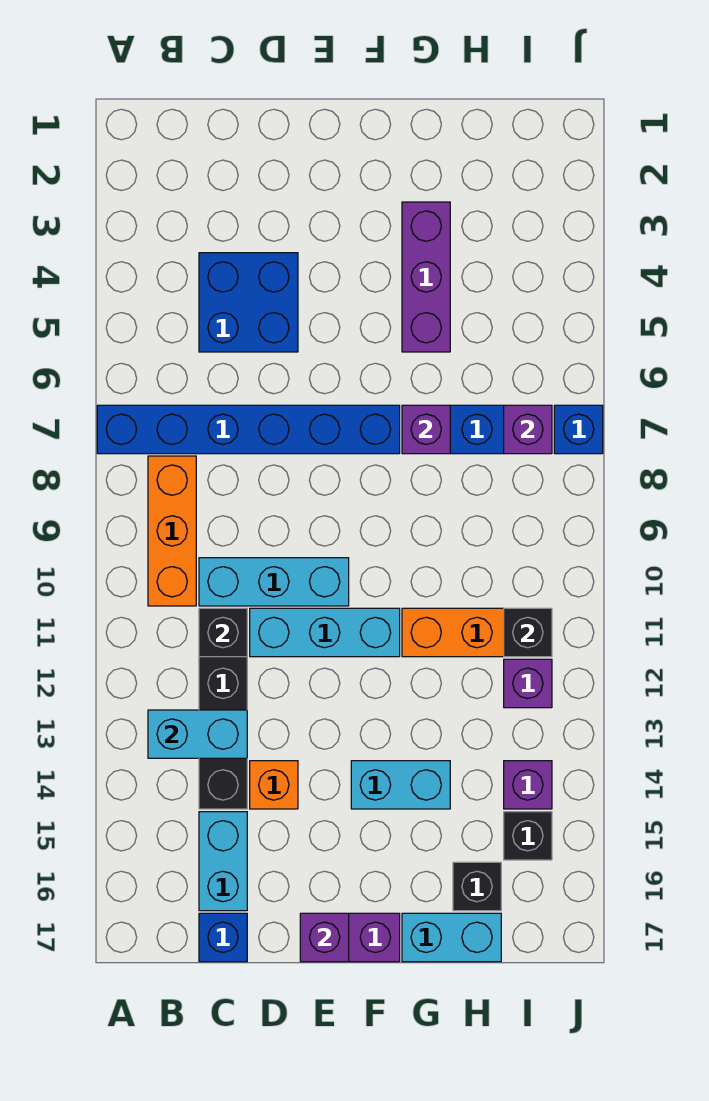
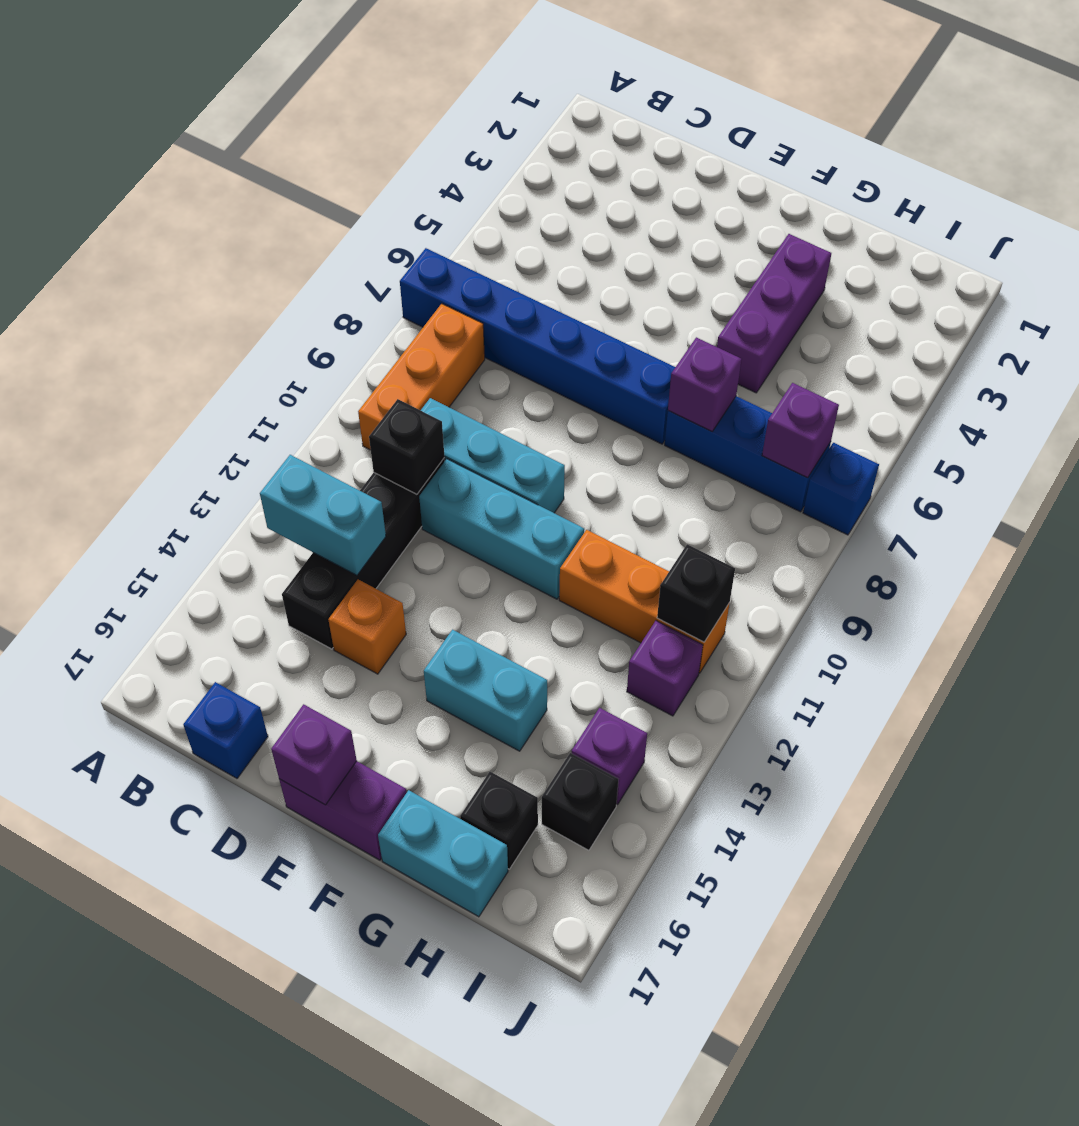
blue 2x2 brick [199,253,298,352] -> none
cyan 1x2 brick [199,812,247,911] -> none

